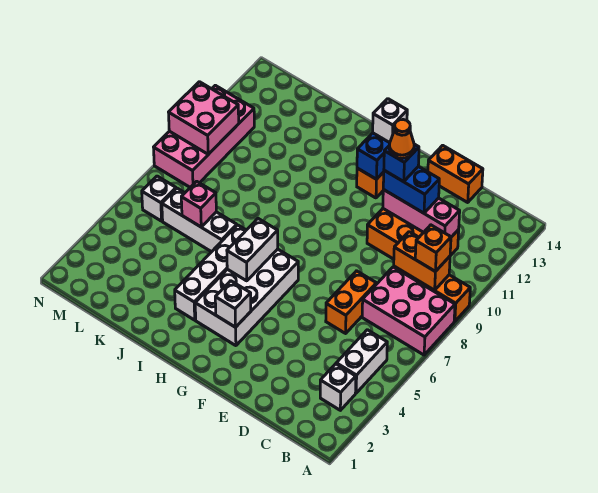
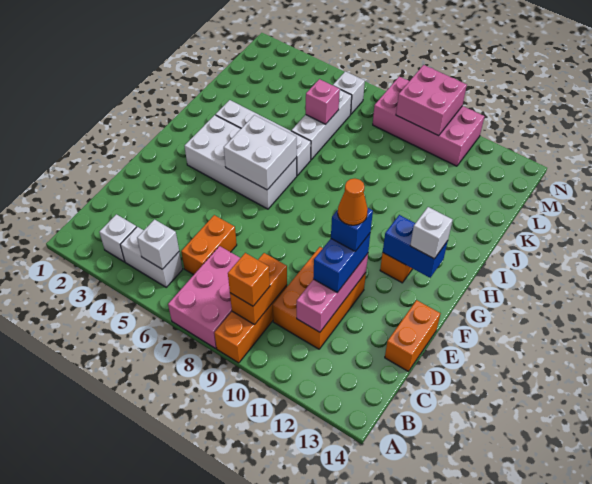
orange 1x2 brick [326,271,376,333] -> orange 1x2 brick turned to [181,215,237,275]
white 1x1 brick [215,281,251,327] -> white 1x1 brick moved to [137,220,179,269]
white 1x2 brick [227,219,278,281] -> white 2x2 brick [224,115,297,190]

